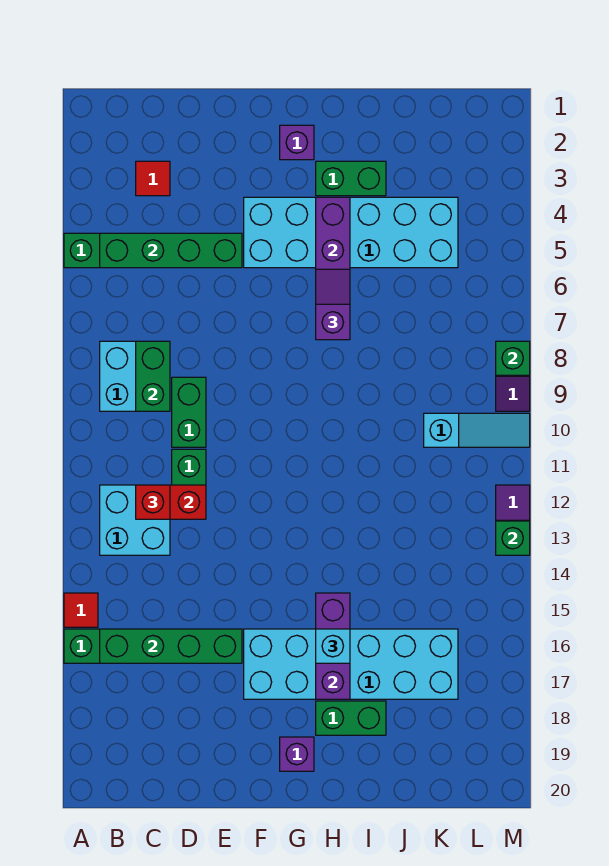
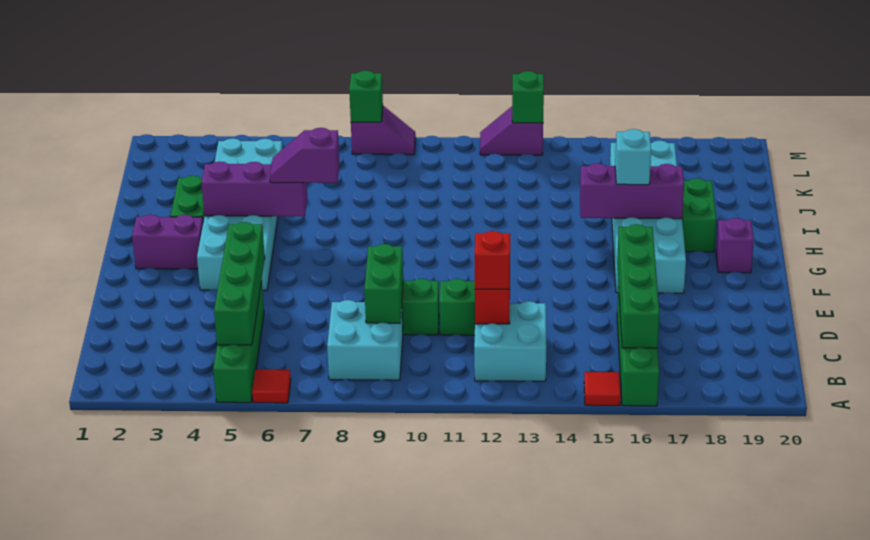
red 1x1 tile [136,161,170,196] -> red 1x1 tile moved to [252,369,291,403]
green 1x2 brick [136,341,170,411] -> green 1x2 brick turned to [365,244,403,323]
purple 1x1 brick [280,125,314,160] -> purple 1x2 brick [132,215,203,269]
cyan 1x3 slope [424,413,530,447] -> none

